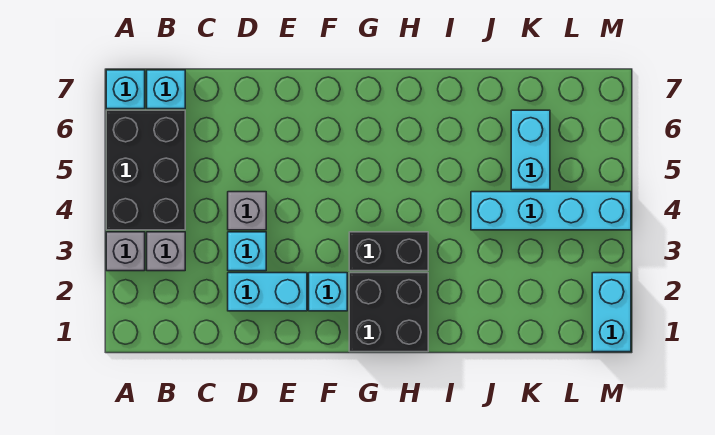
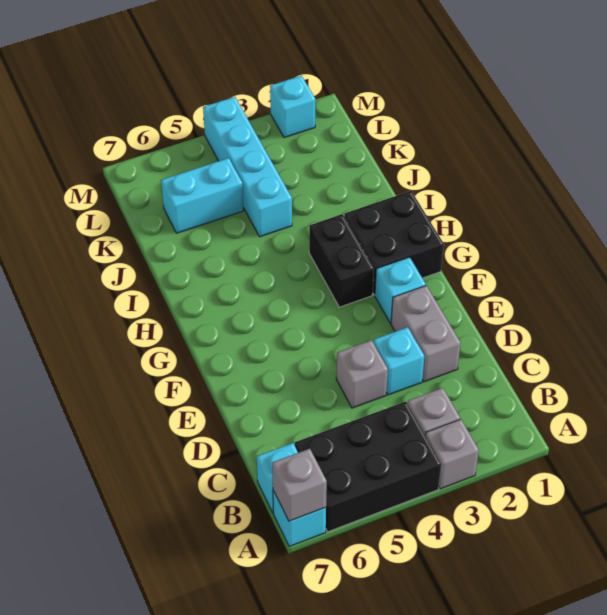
none -> grey 1x1 brick [272,449,327,521]
cyan 1x2 brick [228,273,307,311] -> grey 1x2 brick [391,285,461,382]
cyan 1x2 brick [592,273,631,352] -> cyan 1x1 brick [270,76,315,138]

